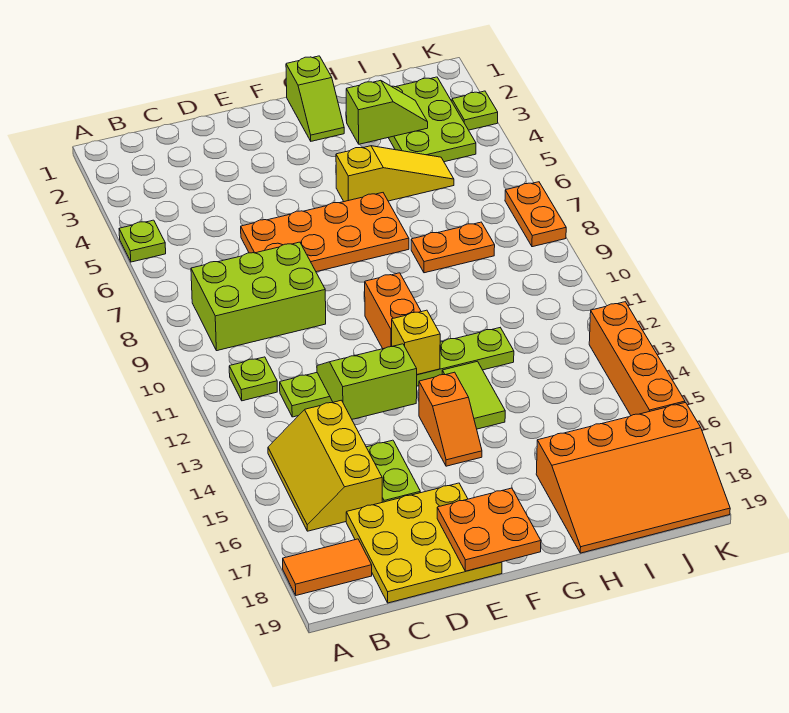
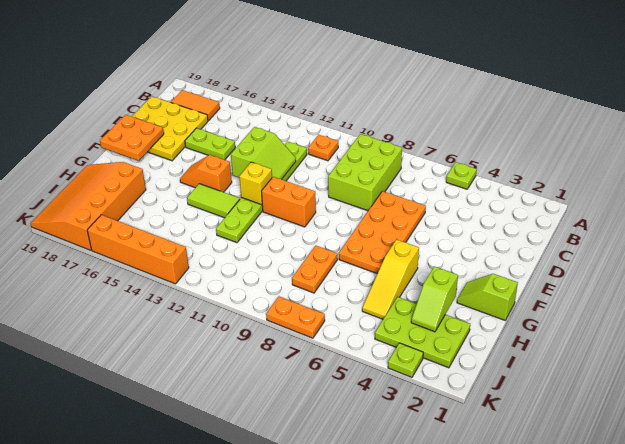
orange 1x2 tile [283,539,372,595] -> orange 1x2 tile turned to [171,90,220,121]
lime 1x1 plate [229,357,277,401] -> orange 1x1 plate [308,135,338,161]
yellow 2x3 slope [268,400,382,531] -> none

